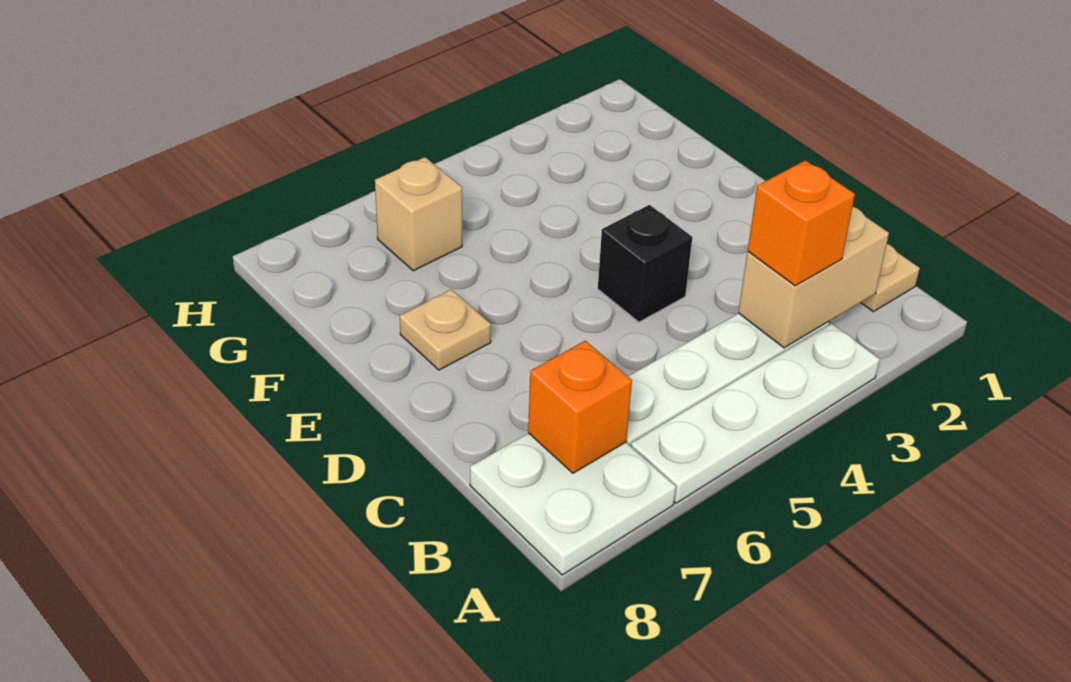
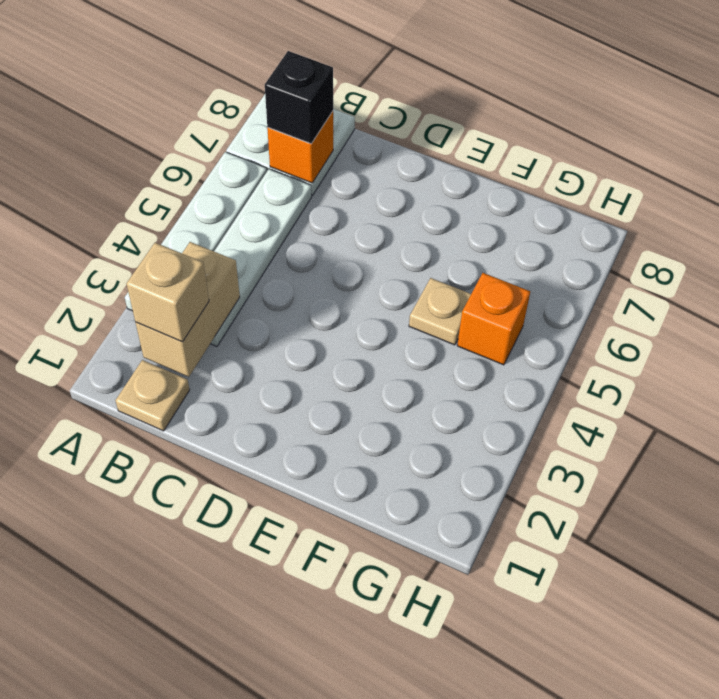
orange 1x1 brick [748,160,855,286] -> orange 1x1 brick moved to [457,273,530,365]
black 1x1 brick [598,205,692,322] -> black 1x1 brick moved to [265,51,333,143]
tan 1x1 plate [400,289,491,370] -> tan 1x1 plate moved to [409,278,471,345]
tan 1x1 brick [375,157,462,271] -> tan 1x1 brick moved to [127,243,209,342]

